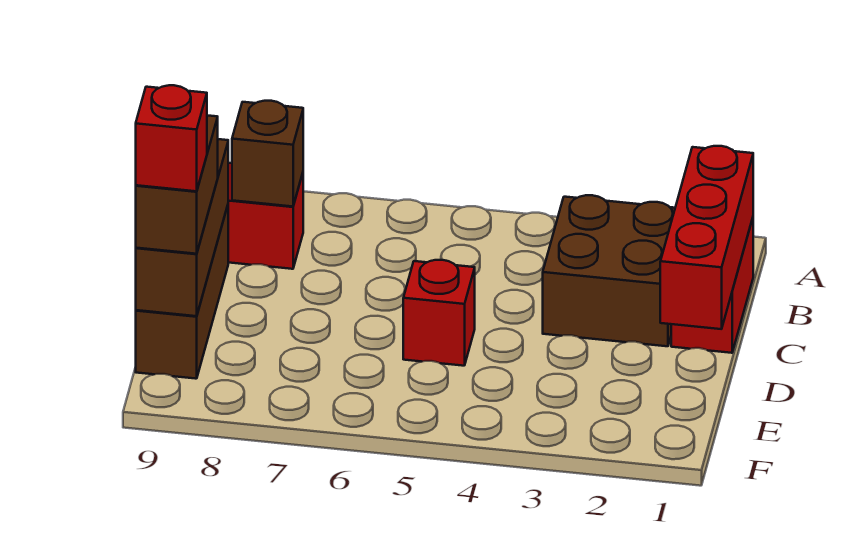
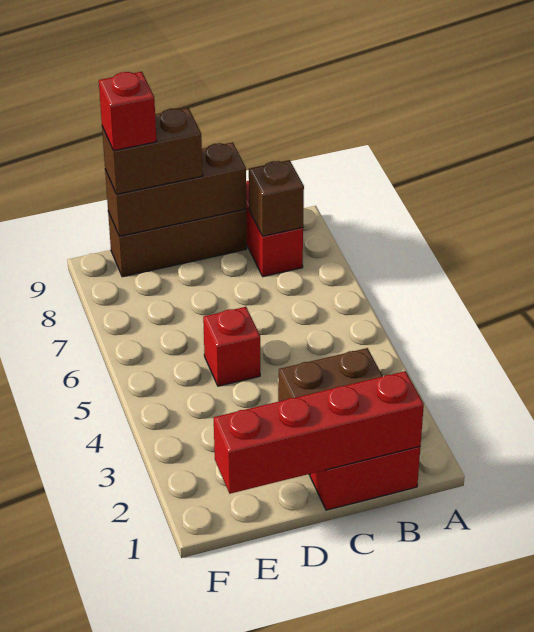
red 1x3 brick [660,146,753,329] -> red 1x4 brick [214,371,424,494]

